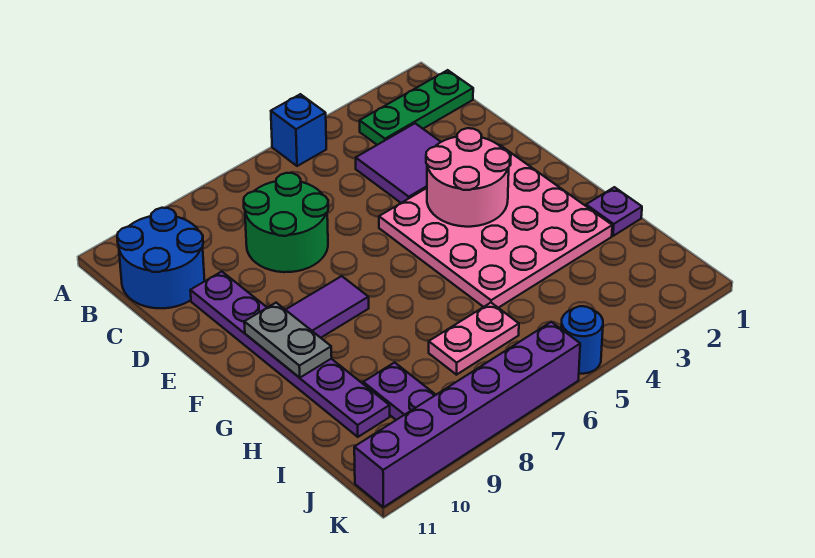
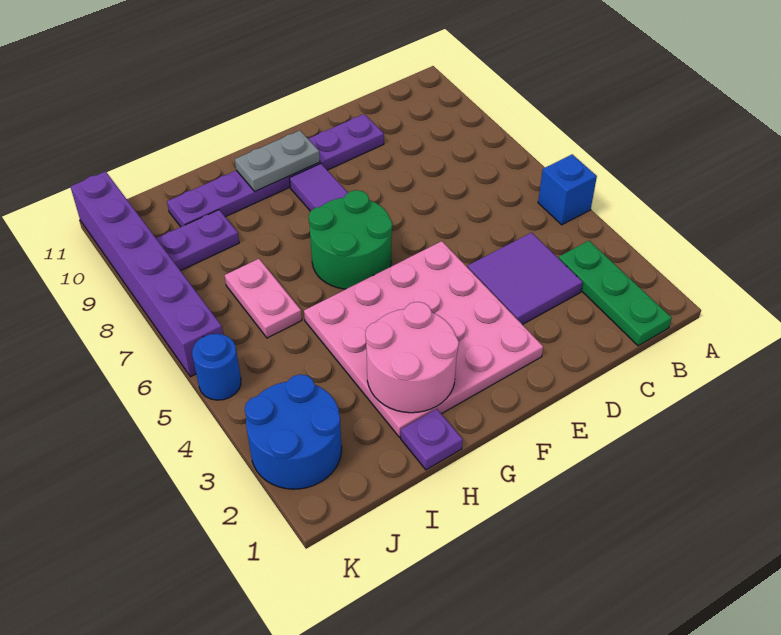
blue 2x2 round brick [117,208,204,308] -> blue 2x2 round brick moved to [245,374,342,489]
green 2x2 round brick [244,173,328,272] -> green 2x2 round brick moved to [309,190,392,289]
pink 2x2 round brick [426,128,510,227] -> pink 2x2 round brick moved to [365,302,459,413]

